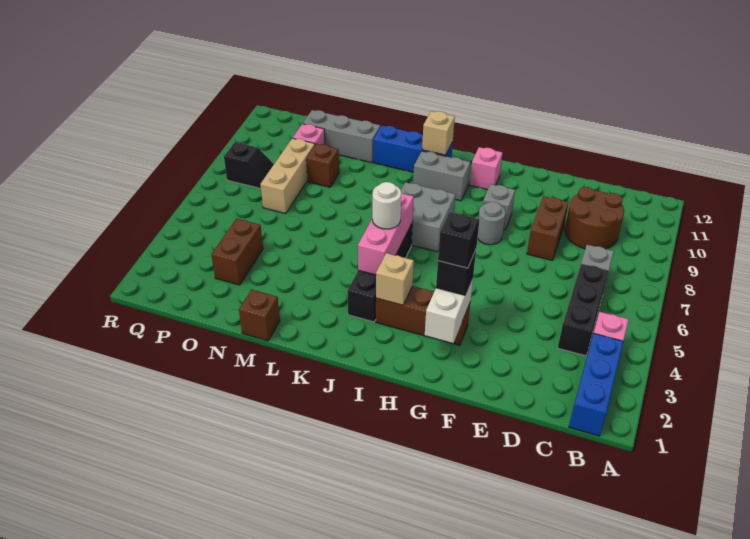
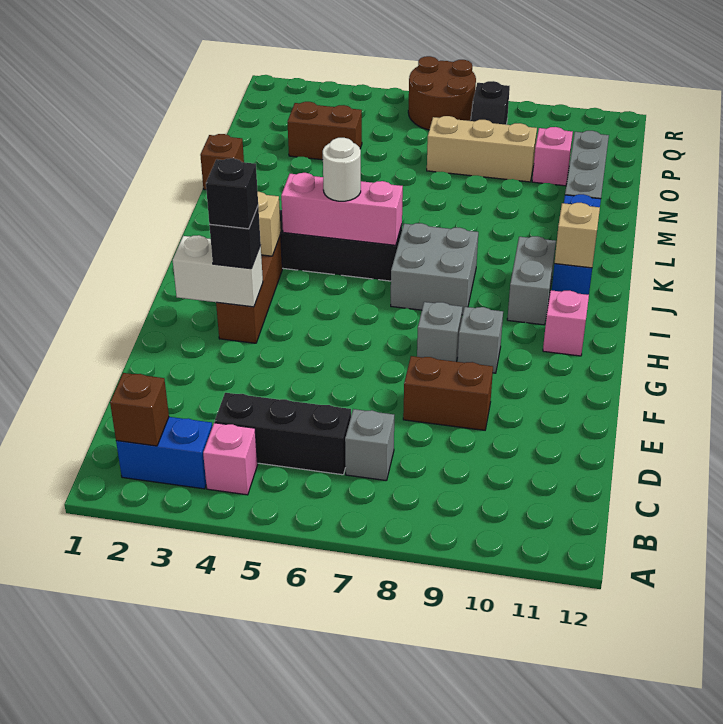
blue 1x3 brick [569,333,623,436] -> blue 1x2 brick [116,417,212,489]
brown 2x2 round brick [565,187,624,249] -> brown 2x2 round brick moved to [408,56,476,130]
grey 1x1 round brick [478,202,506,245] -> grey 1x1 brick [417,302,462,362]
brown 1x1 brick [306,144,339,187] -> brown 1x1 brick moved to [110,373,169,446]

